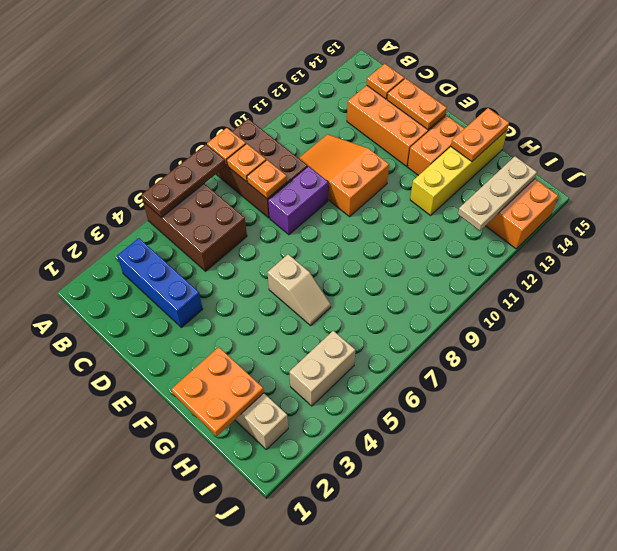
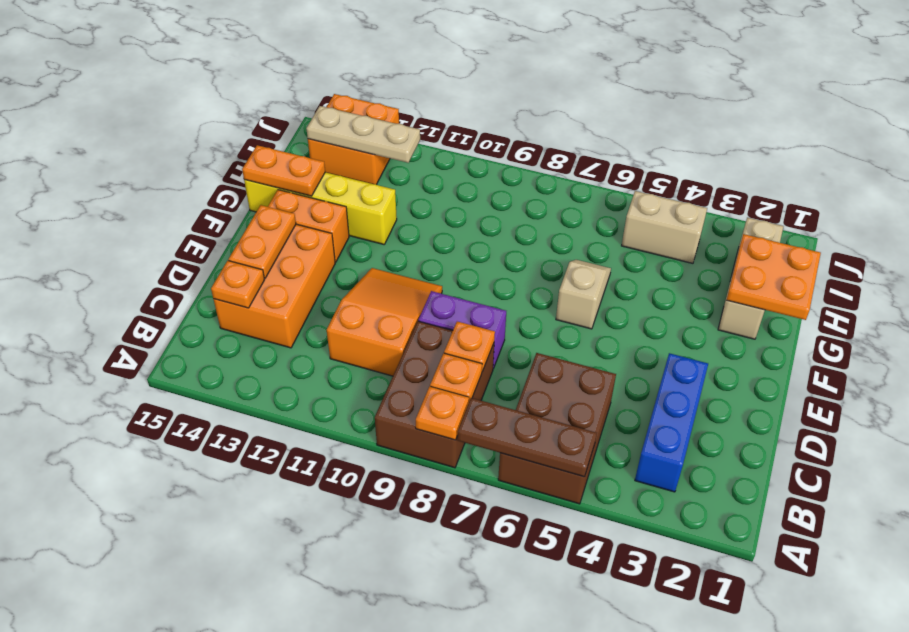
orange 2x3 slope [299,134,389,217] -> orange 2x3 slope turned to [327,268,442,376]

